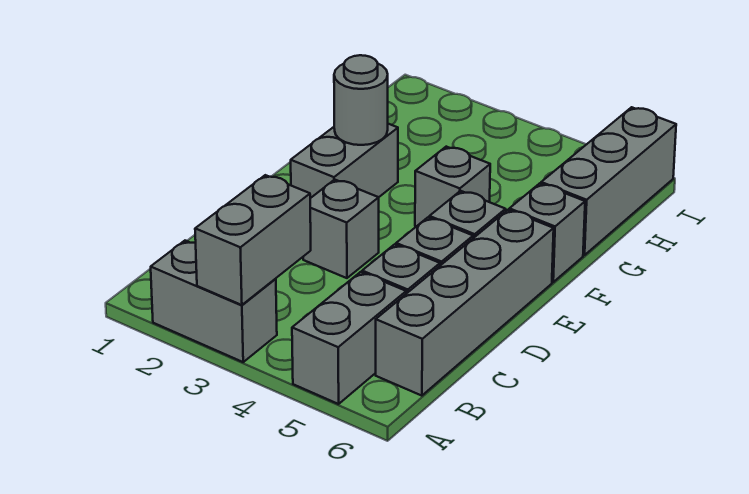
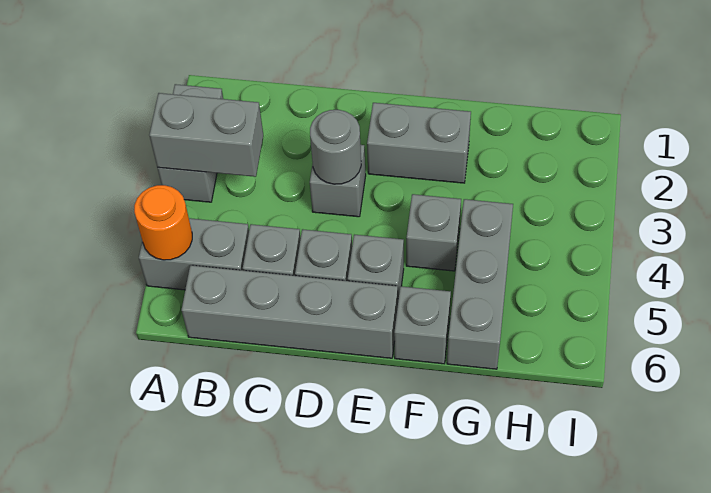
none -> orange 1x1 round brick [134,185,192,260]
grey 1x1 round brick [334,55,388,145] -> grey 1x1 round brick moved to [310,110,361,184]
grey 1x3 brick [541,107,676,255] -> grey 1x3 brick turned to [447,199,513,369]

